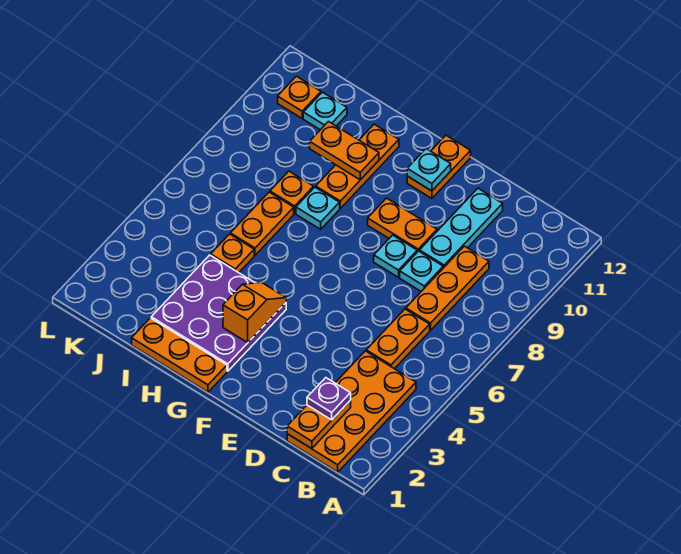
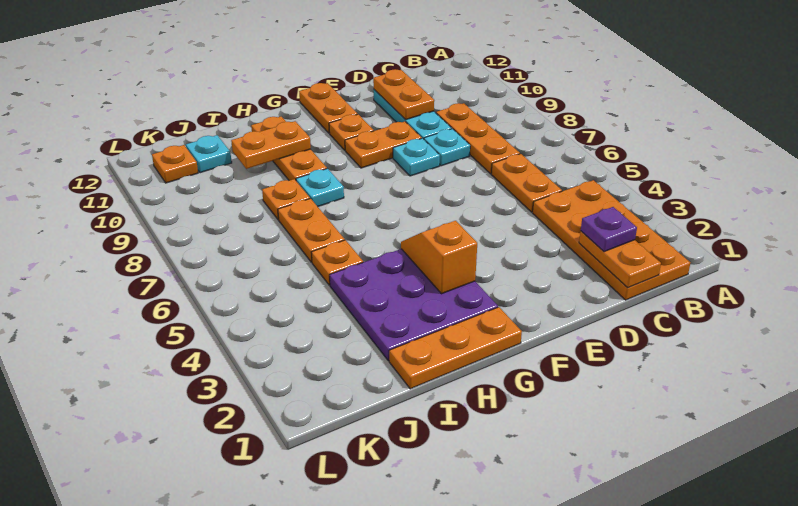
none -> orange 1x2 plate [373,69,434,120]
none -> orange 1x1 plate [329,114,374,150]
cyan 1x1 plate [407,149,451,191] -> none

